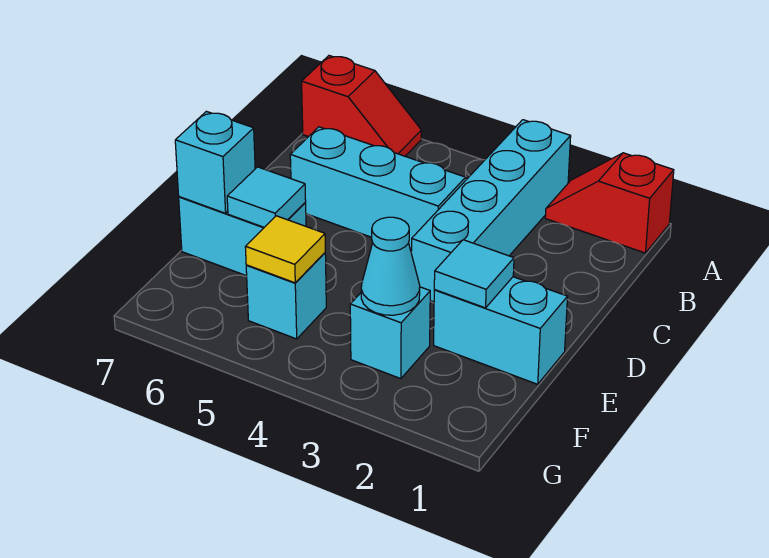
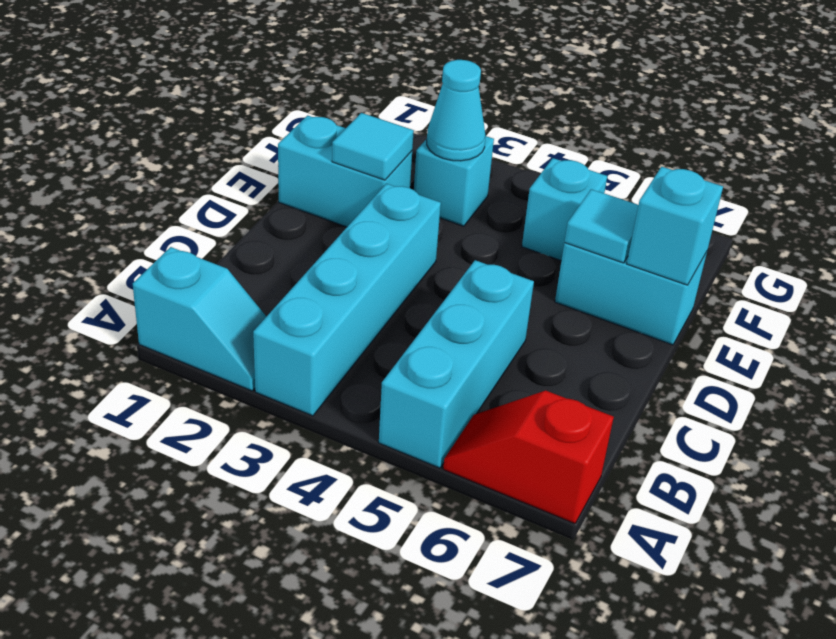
red 1x2 slope [545,153,674,253] -> cyan 1x2 slope [133,247,266,391]
cyan 1x3 brick [290,127,466,251] -> cyan 1x3 brick turned to [379,260,534,468]
yellow 1x1 tile [245,216,325,283] -> none

